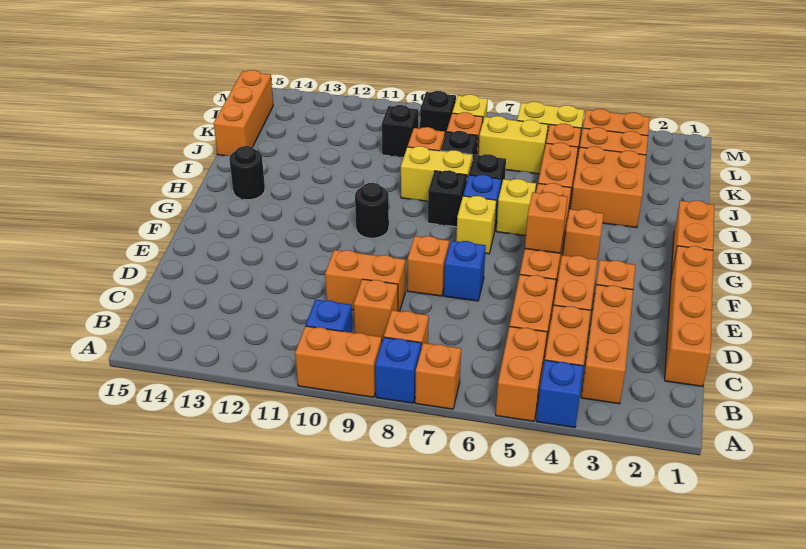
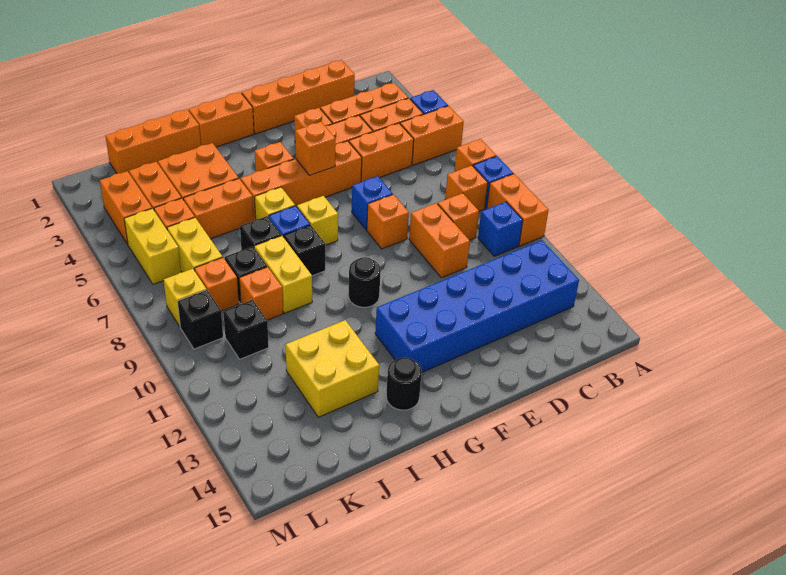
none -> blue 2x6 brick [375,240,579,372]
none -> yellow 2x2 brick [286,320,379,417]
orange 1x3 brick [214,70,273,156] -> orange 1x3 brick moved to [105,109,201,174]

